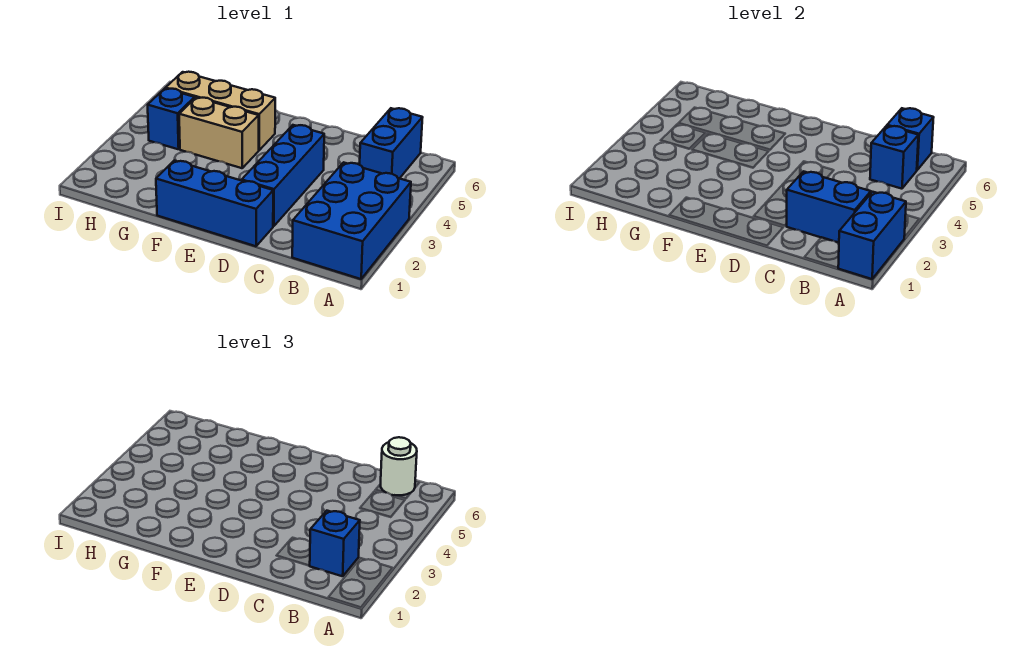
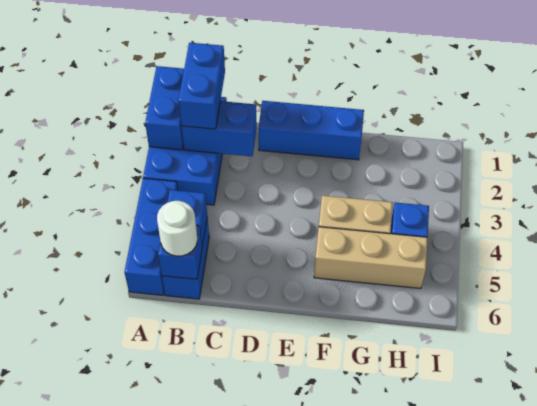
blue 1x1 brick [310,511,360,576] -> blue 1x2 brick [178,43,225,129]
blue 1x3 brick [242,125,324,226] -> blue 1x3 brick moved to [125,178,178,295]

